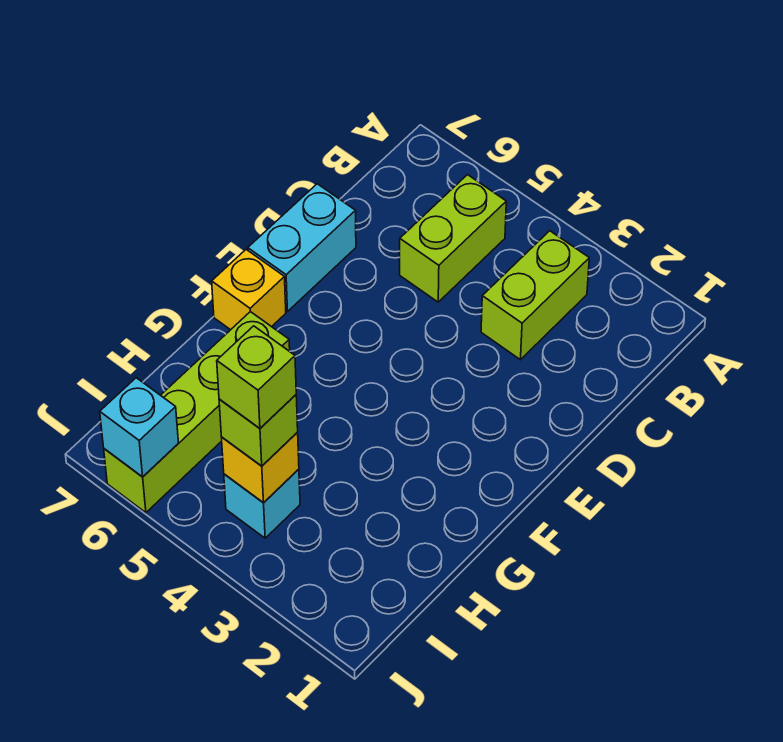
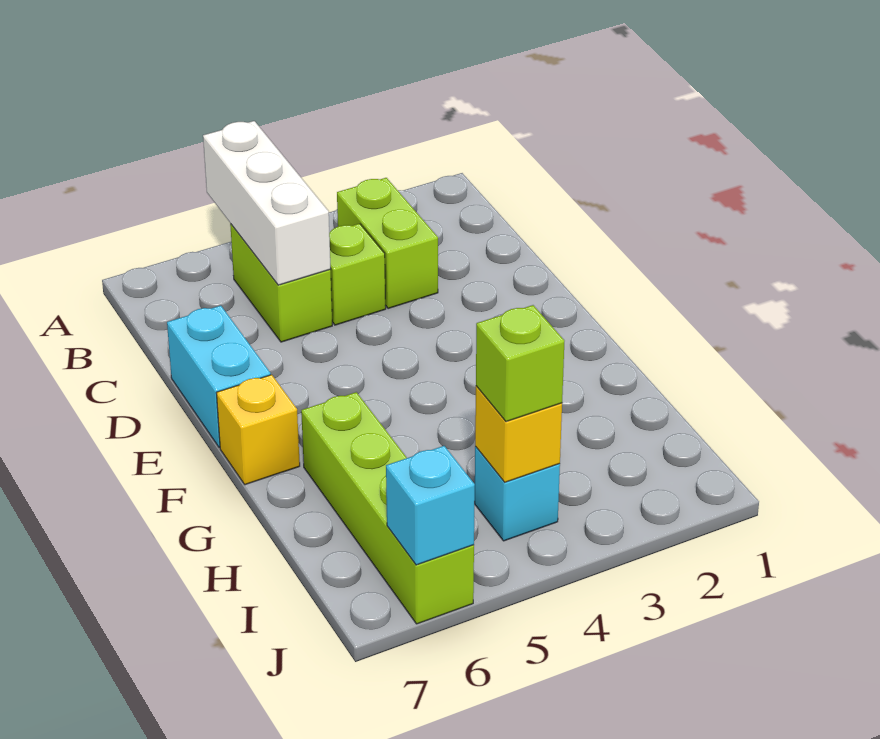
none -> white 1x3 brick [203,121,331,285]
lime 1x1 brick [217,326,296,428] -> lime 1x1 brick moved to [329,224,386,325]

